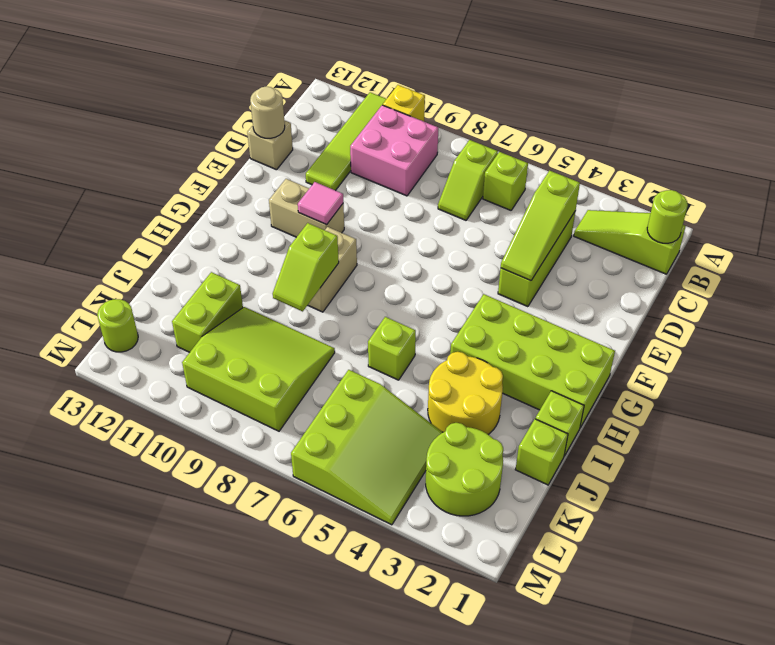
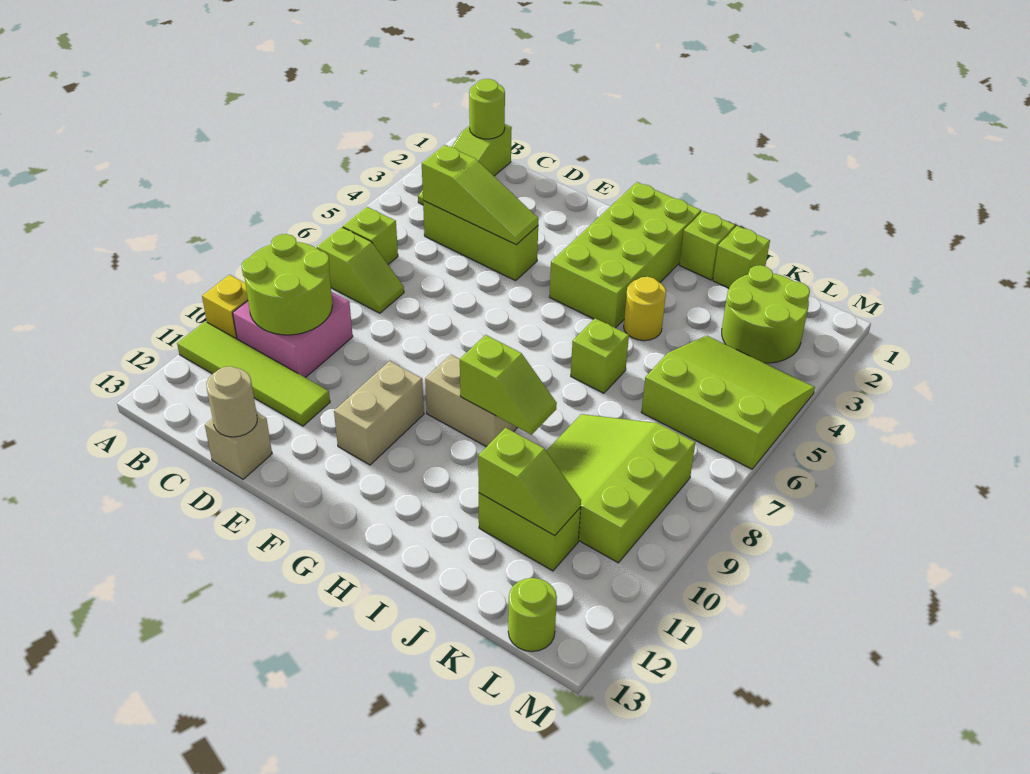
none -> lime 2x2 round brick [242,234,332,335]
pink 1x1 tile [298,182,343,225] -> none
yellow 2x2 round brick [428,352,503,434] -> yellow 1x1 round brick [624,277,666,341]
none -> lime 1x2 slope [478,428,581,536]

